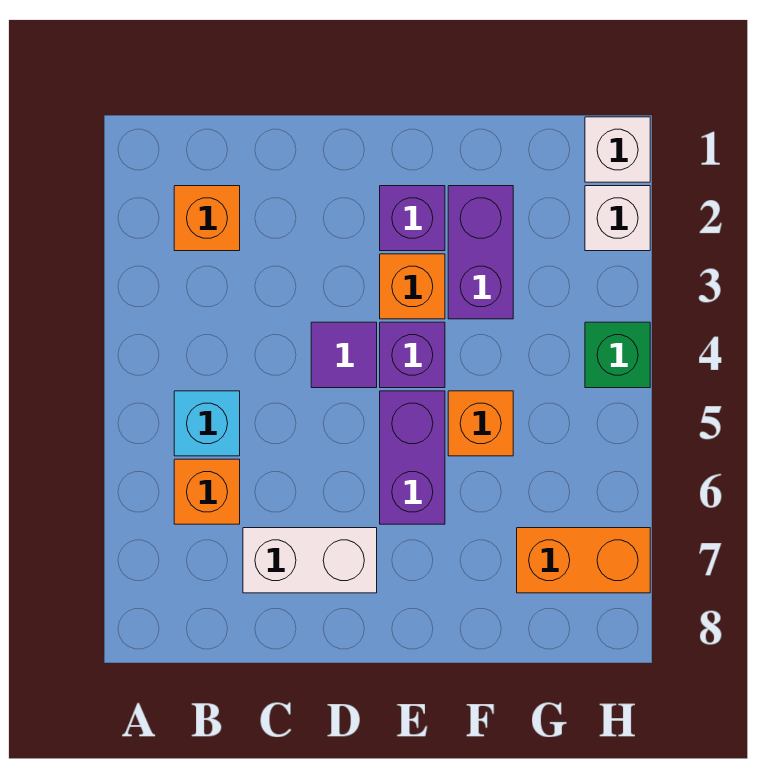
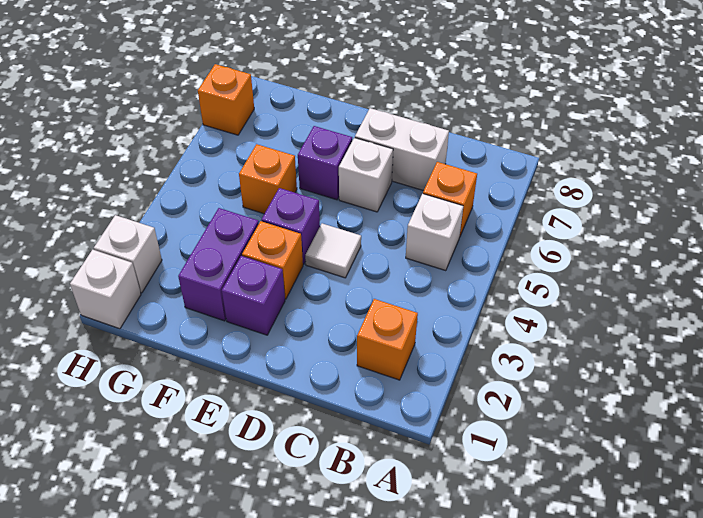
cyan 1x1 brick [174,391,240,456] -> white 1x1 brick [406,194,463,271]
purple 1x1 tile [311,322,377,388] -> white 1x1 tile [305,223,361,278]
none -> white 1x1 brick [339,138,393,212]
purple 1x2 brick [380,391,445,524] -> purple 1x1 brick [298,126,352,200]
orange 1x2 brick [517,528,650,593] -> orange 1x1 brick [198,64,254,135]
green 1x1 brick [585,322,650,388] -> none

